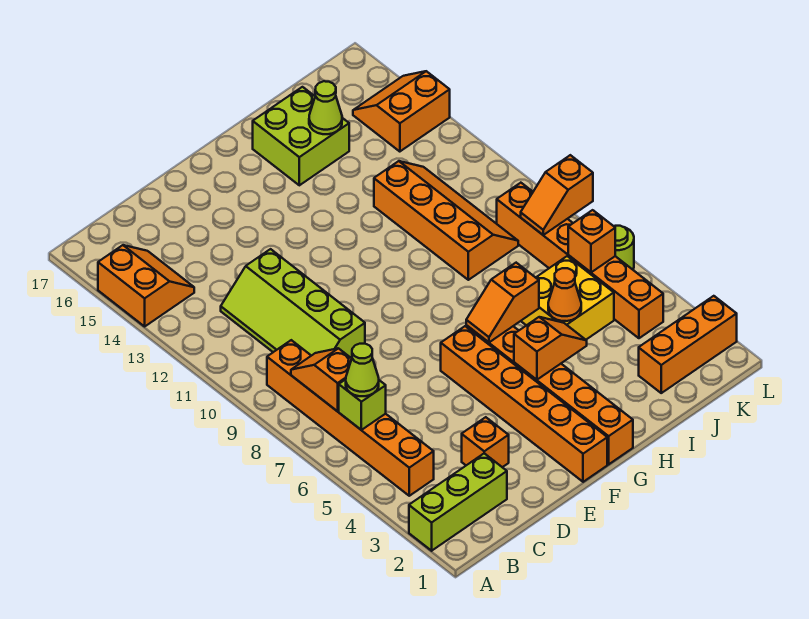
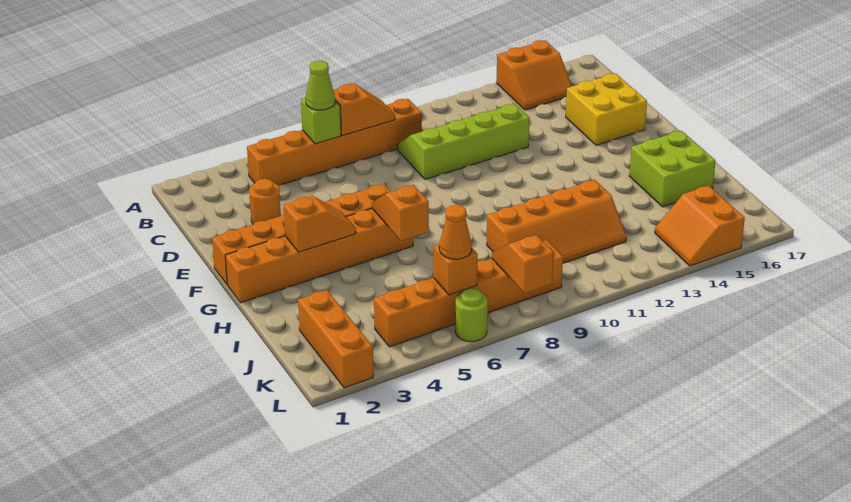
lime 1x3 brick [409,453,507,551] -> none
orange 1x1 brick [462,417,509,467] -> orange 1x1 round brick [249,179,281,224]
orange 1x2 slope [514,317,587,380] -> orange 1x2 slope turned to [283,196,356,252]
yellow 2x2 brick [521,256,614,340] -> yellow 2x2 brick moved to [566,73,647,145]
orange 1x1 cone [548,268,581,321] -> orange 1x1 cone moved to [439,205,472,259]
lime 1x1 cone [309,81,342,134] -> none
orange 2x2 slope [353,71,450,152] -> orange 2x2 slope turned to [655,186,745,266]

